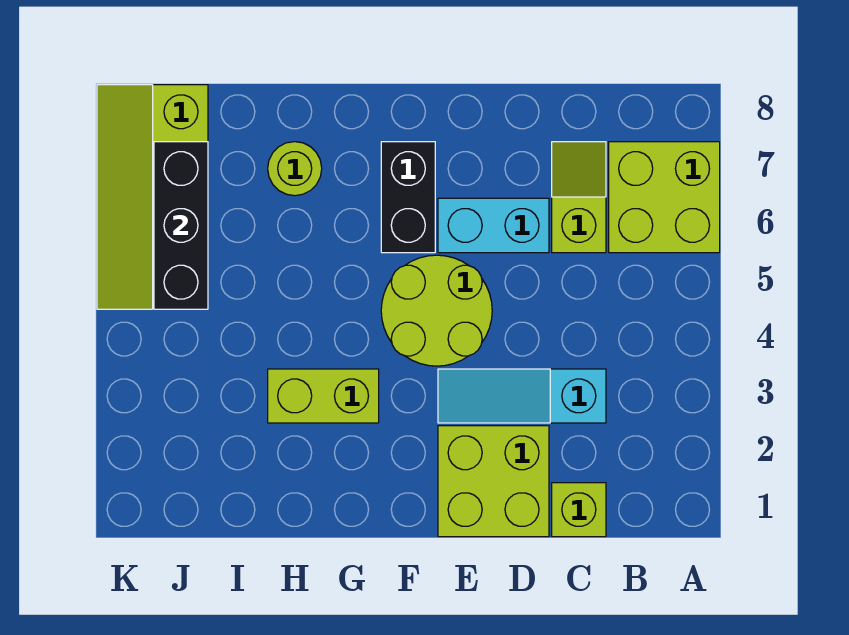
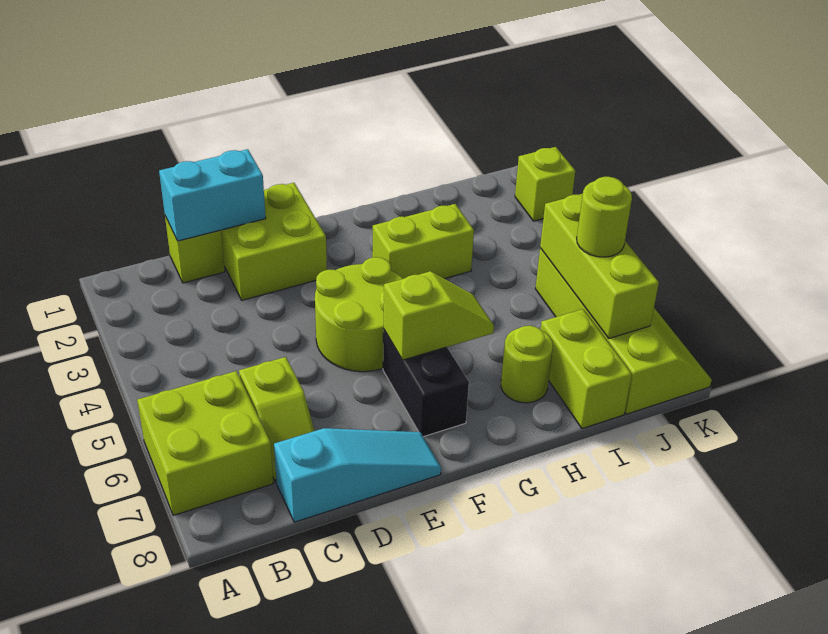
cyan 1x3 slope [438,369,606,423] -> cyan 1x3 slope moved to [274,428,441,522]
cyan 1x2 brick [438,198,549,253] -> cyan 1x2 brick moved to [159,149,266,241]
none -> lime 1x2 slope [384,271,494,360]
none -> lime 1x2 brick [541,309,632,429]
black 1x3 brick [154,142,208,309] -> lime 1x3 brick [540,194,659,338]
none -> lime 1x1 round brick [577,177,632,257]
none -> lime 1x1 brick [515,147,575,221]

